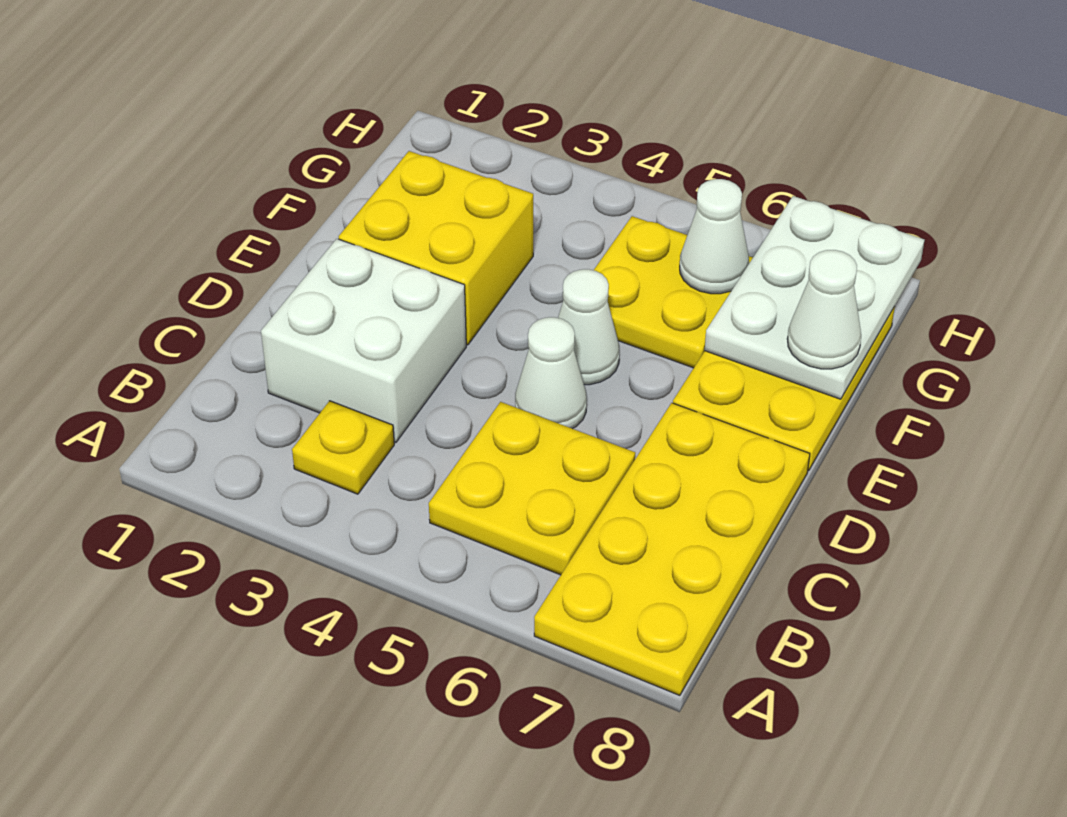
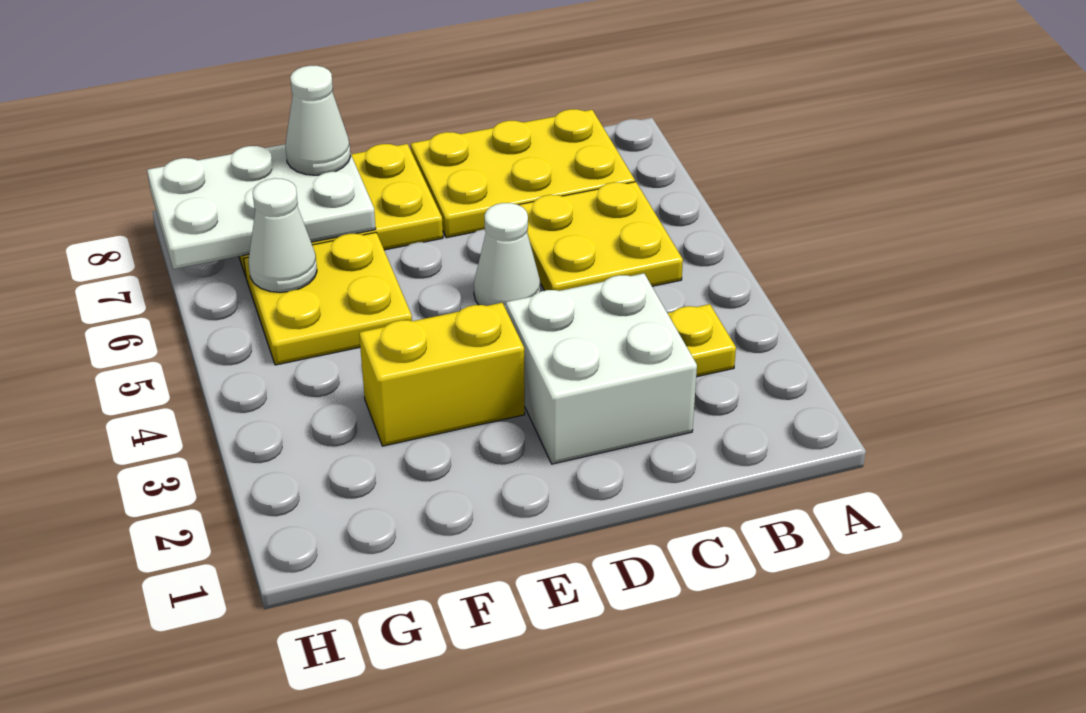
yellow 2x4 plate [534,403,810,695] -> yellow 2x3 plate [411,109,635,238]
yellow 2x2 brick [339,151,533,345] -> yellow 1x2 brick [359,303,525,446]
white 1x1 cone [558,269,619,385] -> none

